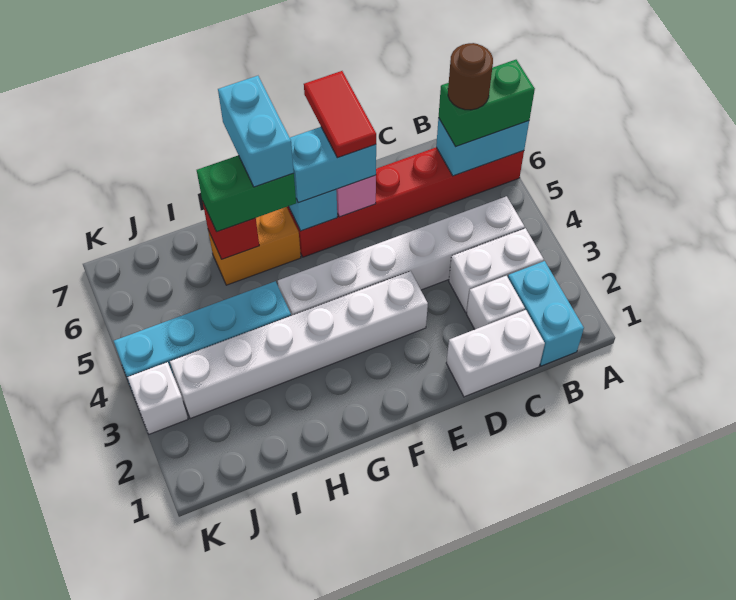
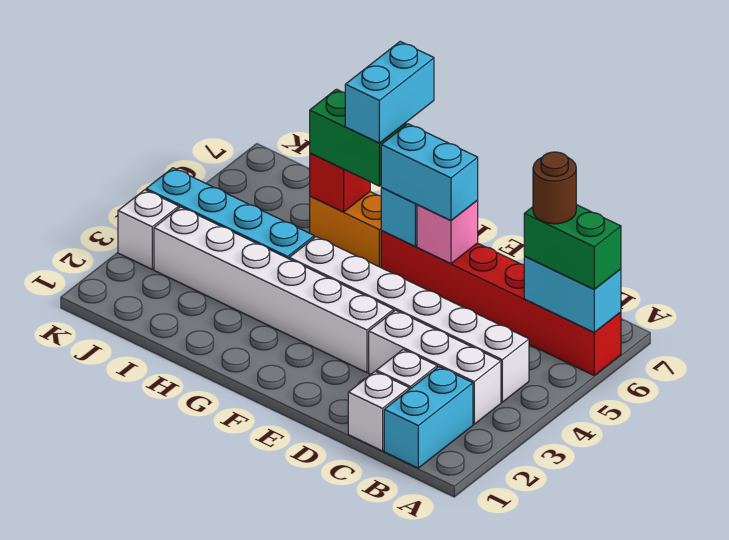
white 1x2 brick [449,228,544,312] -> white 1x3 brick [369,310,501,424]
white 1x2 brick [446,310,545,397] -> white 1x1 brick [348,371,409,451]
red 1x2 tile [304,71,376,158] -> none

